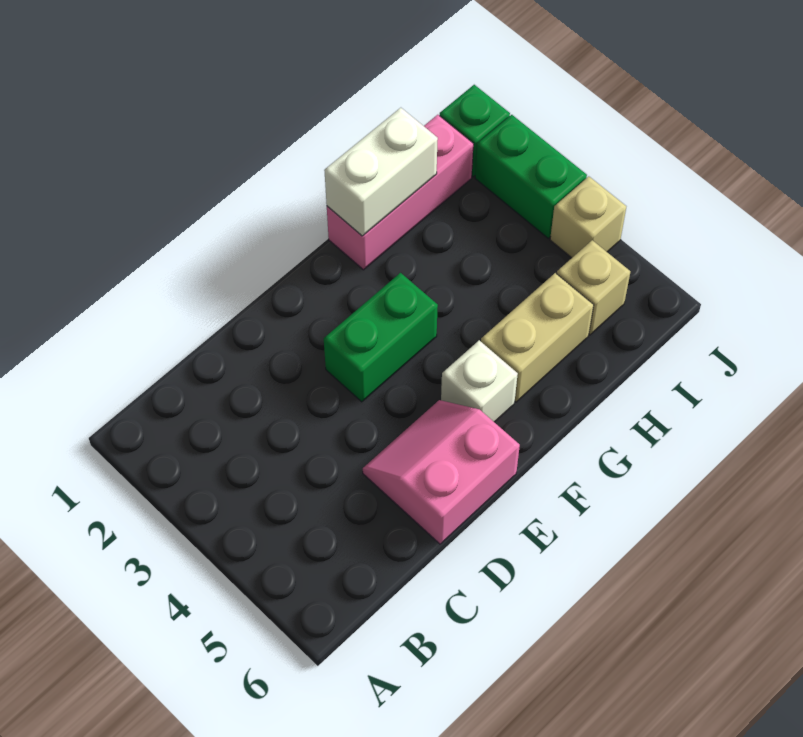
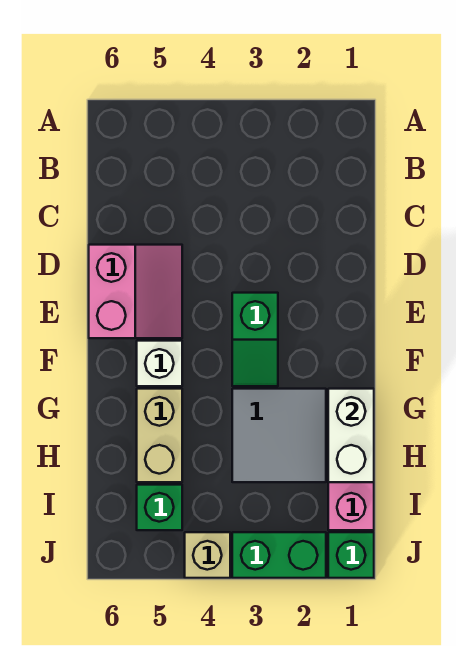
green 1x2 brick [324,273,438,402] -> green 1x2 slope [232,293,278,386]
none -> grey 2x2 tile [232,389,326,482]
tan 1x1 brick [557,240,630,335] -> green 1x1 brick [137,485,182,530]

